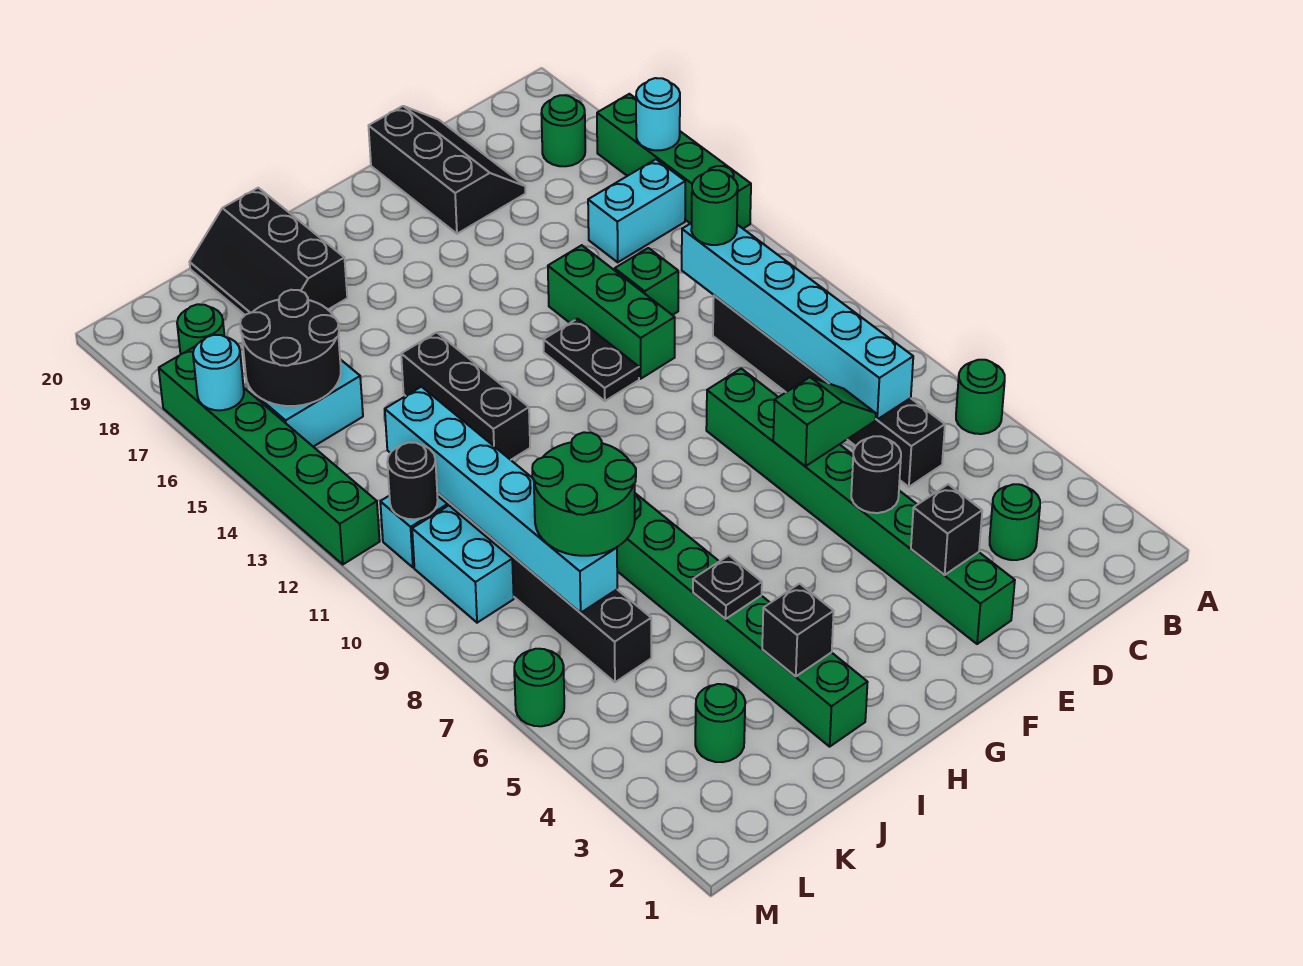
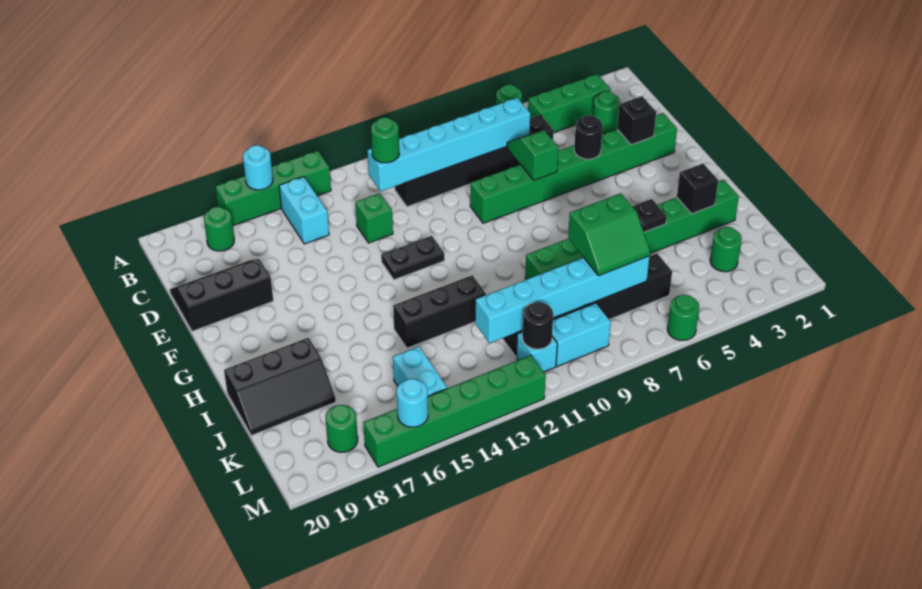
green 1x3 brick [548,245,675,379] -> green 1x3 brick moved to [528,74,611,133]
green 2x2 round brick [532,432,636,556] -> green 2x2 slope [568,193,650,276]
black 2x2 round brick [240,290,341,406] -> none

